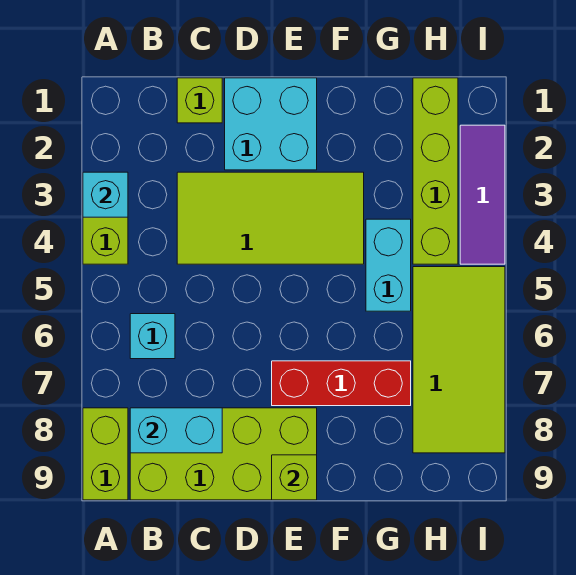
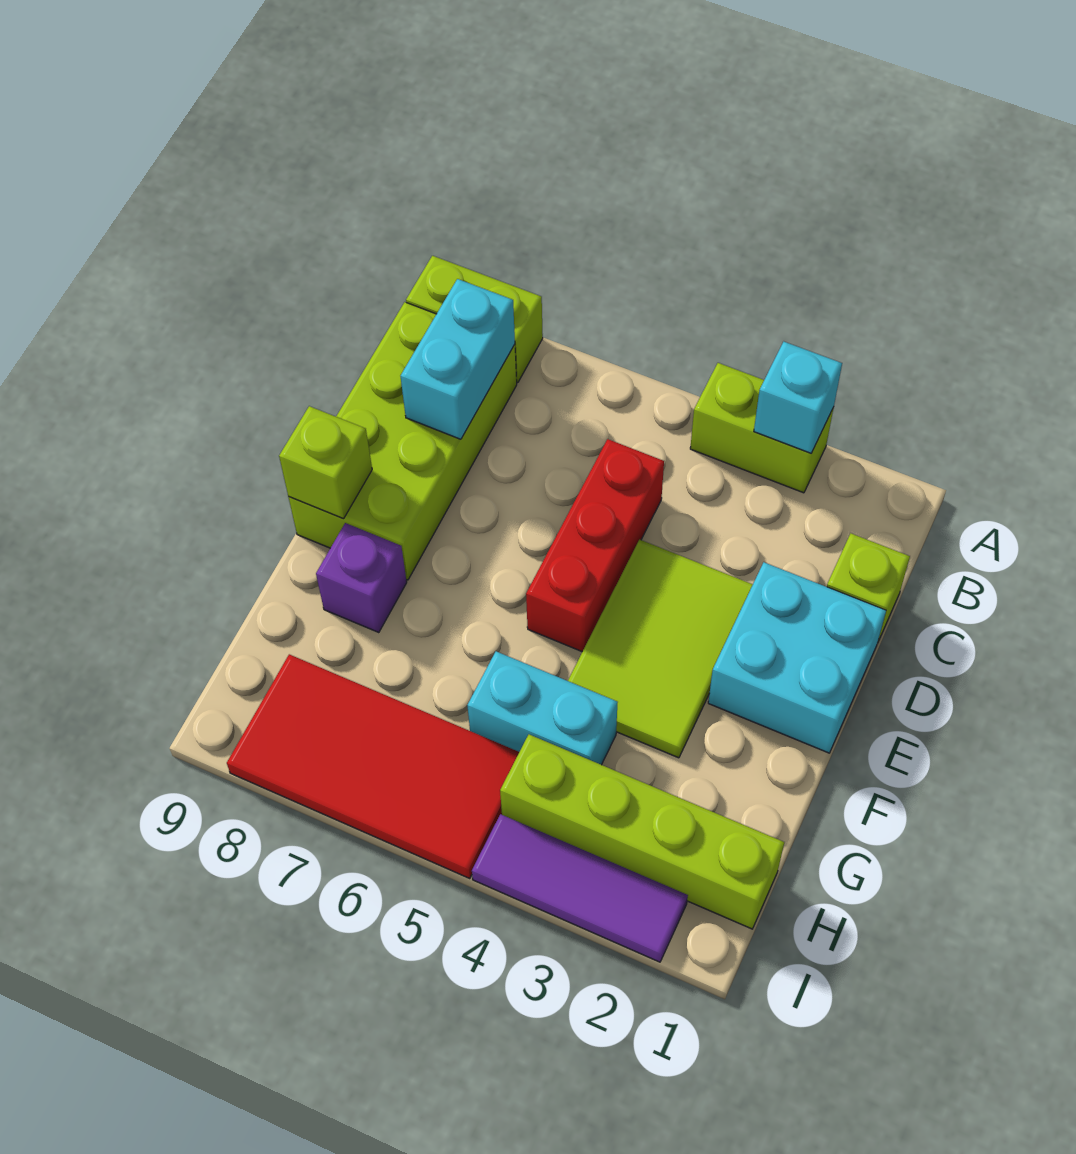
cyan 1x1 brick [130,314,175,359] -> none
lime 2x4 tile [177,172,364,264] -> lime 2x3 tile [568,540,753,758]
red 1x3 brick [272,361,411,406] -> red 1x3 brick moved to [526,439,664,652]
none -> purple 1x1 brick [316,523,407,633]
lime 2x4 tile [413,267,505,453] -> red 2x4 tile [227,654,519,878]

